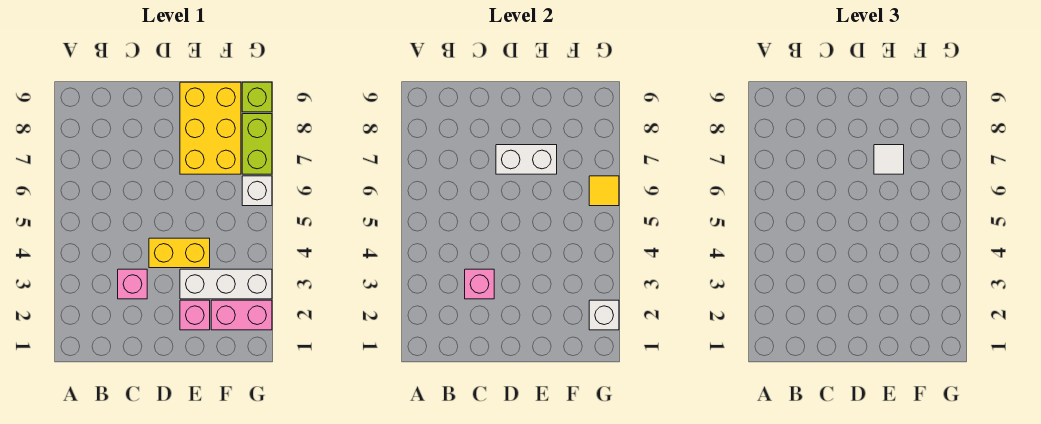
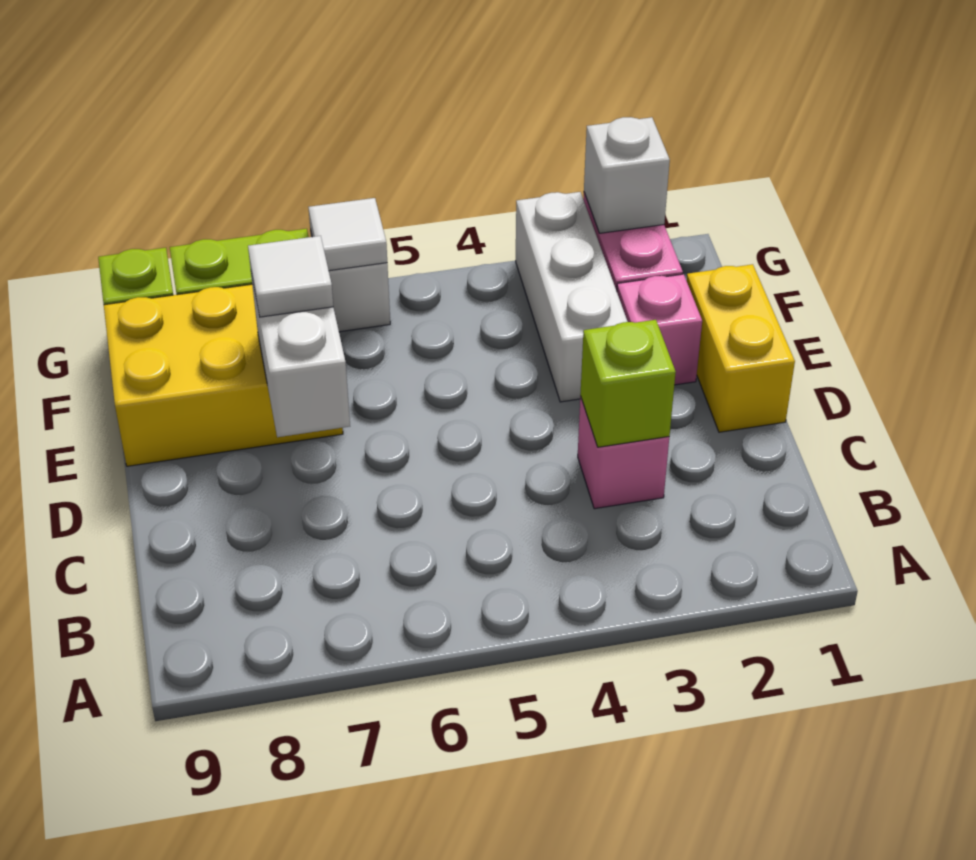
pink 1x1 brick [465,269,494,299] -> lime 1x1 brick [580,320,676,447]
yellow 1x2 brick [149,238,210,268] -> yellow 1x2 brick moved to [686,264,795,432]
yellow 1x1 tile [589,176,619,206] -> white 1x1 tile [308,198,387,271]

